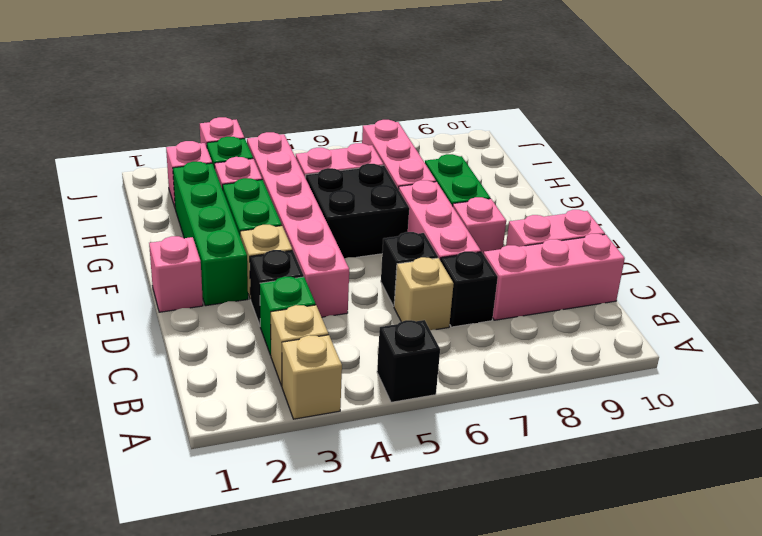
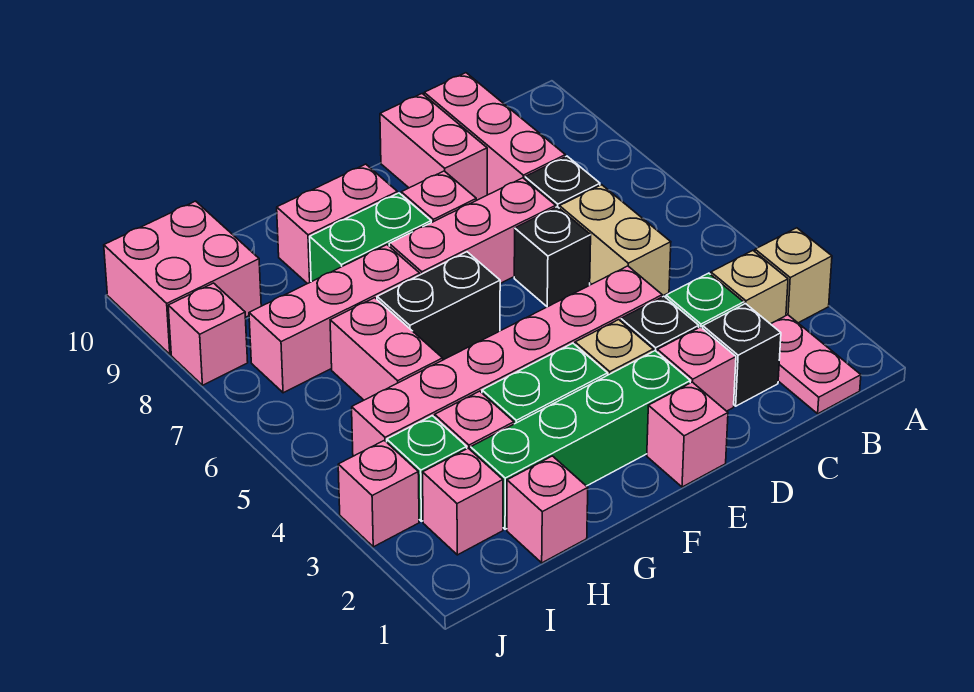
black 1x1 brick [377,320,440,402] -> black 1x1 brick moved to [703,303,781,406]
none -> pink 1x2 plate [771,315,861,414]
tan 1x1 brick [394,257,454,330] -> tan 1x2 brick [559,185,671,296]
none -> pink 1x1 brick [657,327,736,411]
black 2x2 brick [306,164,409,259] -> black 1x2 brick [377,252,500,360]
none -> pink 1x2 brick [277,164,398,284]
none -> pink 1x1 brick [507,456,588,563]
none -> pink 2x2 brick [104,201,261,354]
none -> pink 1x1 brick [168,283,248,385]

